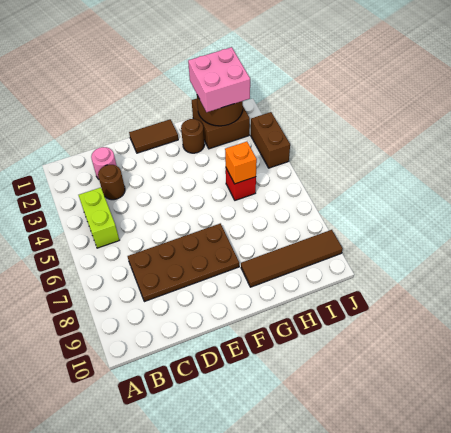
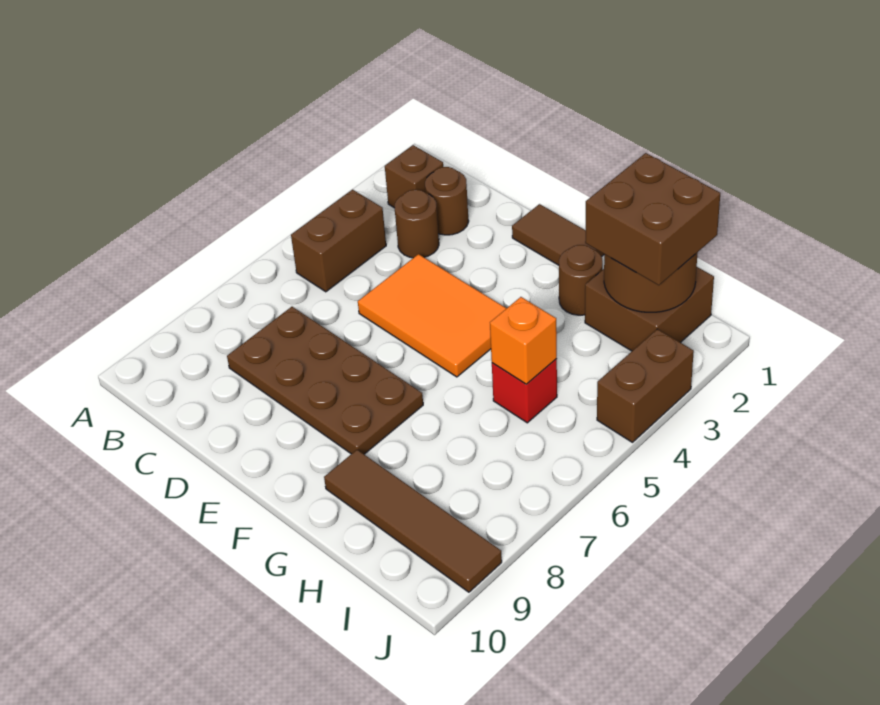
none -> brown 1x1 brick [385,145,443,208]
lime 1x2 brick [79,188,119,248] -> brown 1x2 brick [291,189,386,292]
pink 1x1 round brick [91,147,117,179] -> brown 1x1 round brick [425,167,469,235]
none -> orange 2x3 tile [358,254,507,377]
pink 2x2 brick [188,47,250,112] -> brown 2x2 brick [585,153,720,285]

